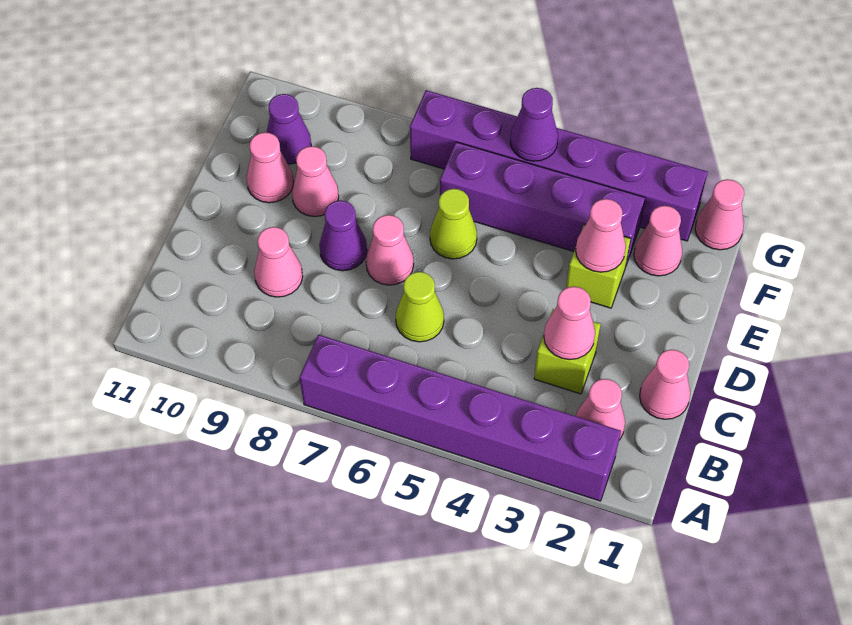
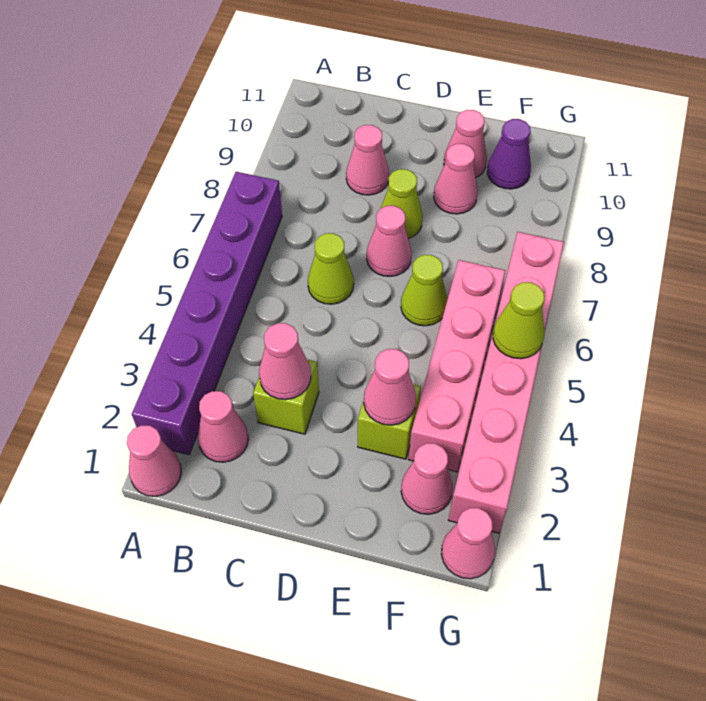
pink 1x1 cone [640,350,690,419] -> pink 1x1 cone moved to [127,426,181,496]
purple 1x1 cone [319,200,367,271] -> lime 1x1 cone [381,169,423,239]
purple 1x4 brick [440,142,645,265] -> pink 1x4 brick [408,260,505,472]
purple 1x6 brick [410,90,708,241] -> pink 1x6 brick [449,232,564,533]
purple 1x1 cone [510,88,558,161] -> lime 1x1 cone [493,282,545,359]

